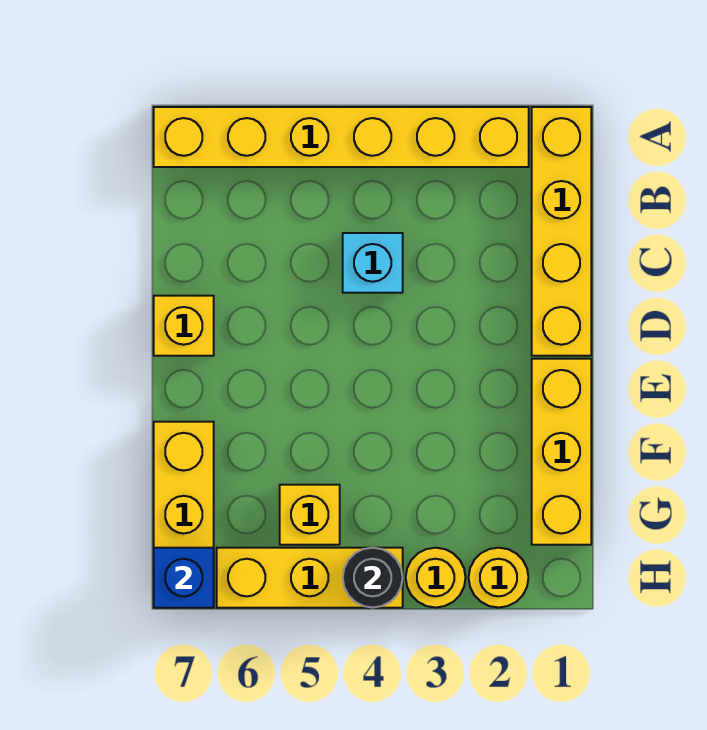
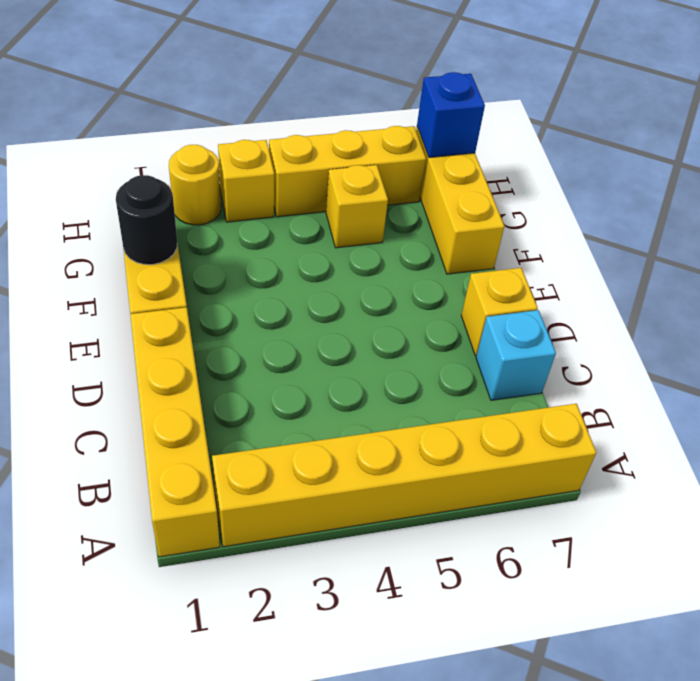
cyan 1x1 brick [343,233,403,293] -> cyan 1x1 brick moved to [476,310,556,400]
yellow 1x1 round brick [406,548,466,608] -> yellow 1x1 brick [218,140,274,222]
black 1x1 round brick [343,548,403,608] -> black 1x1 round brick moved to [116,175,177,265]

